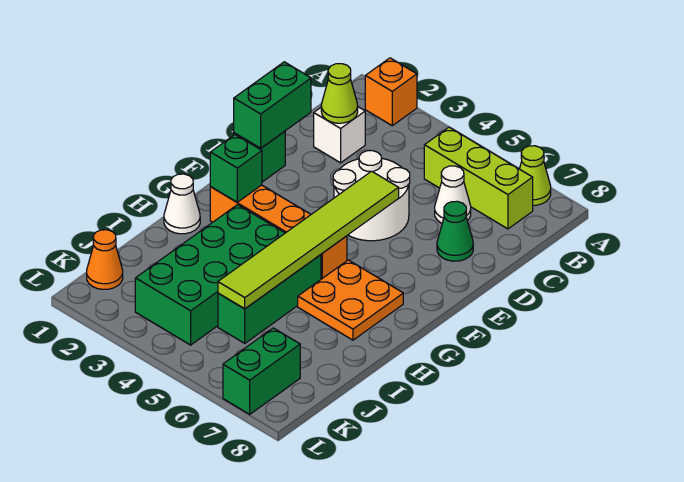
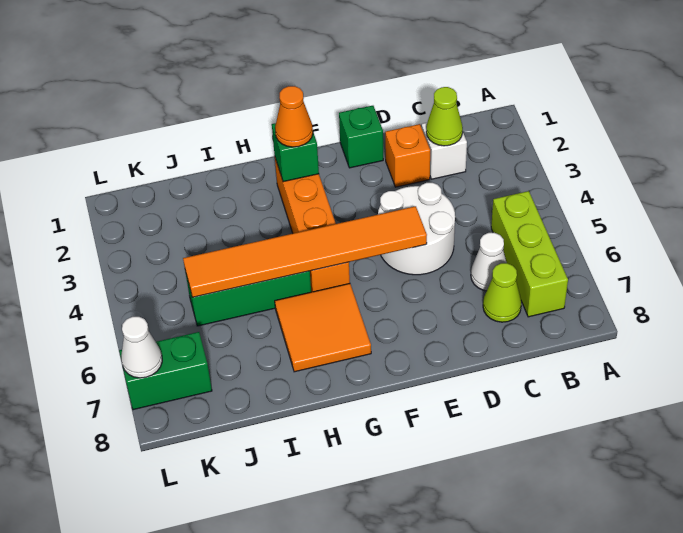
orange 1x1 brick [365,58,417,126] -> orange 1x1 brick moved to [385,124,430,187]
lime 1x1 cone [520,146,551,205] -> lime 1x1 cone moved to [483,263,522,322]
green 1x2 brick [234,62,311,148] -> none
green 1x1 cone [437,201,473,261] -> none
lime 1x6 tile [218,171,399,309] -> orange 1x6 tile [183,206,427,297]
orange 2x2 plate [298,260,403,340] -> orange 2x2 tile [275,284,371,372]
white 1x1 cone [164,174,200,234] -> white 1x1 cone moved to [121,317,162,378]
green 2x4 brick [135,205,285,345] -> none
orange 1x1 cone [87,230,123,289] -> orange 1x1 cone moved to [275,86,313,147]

